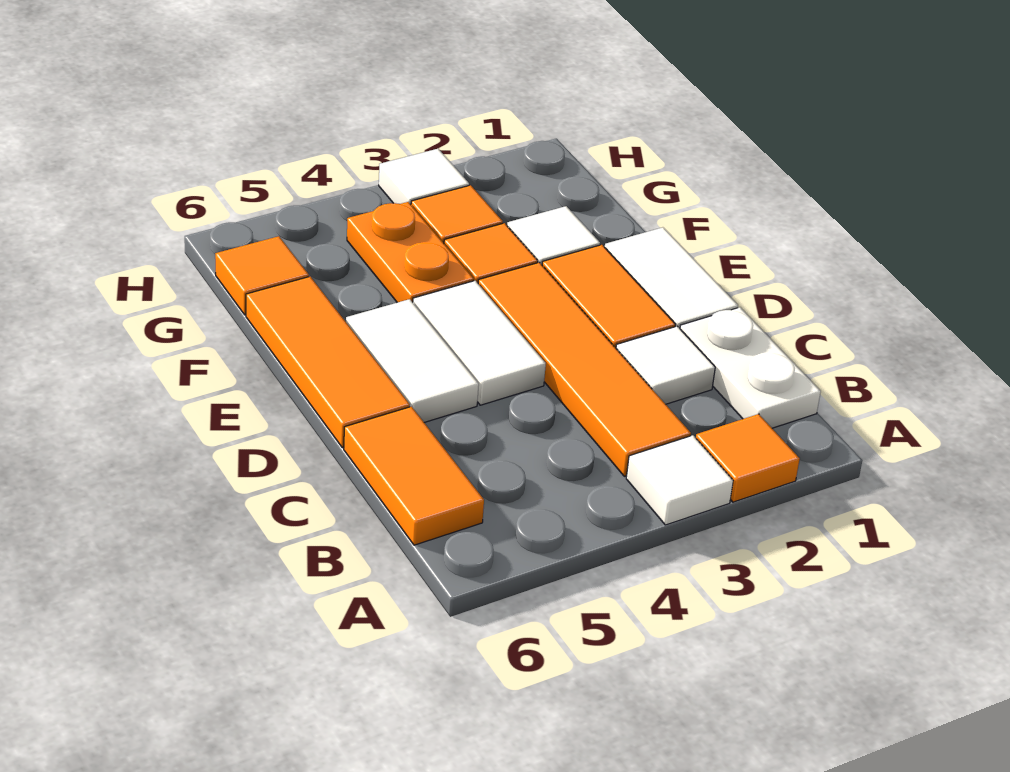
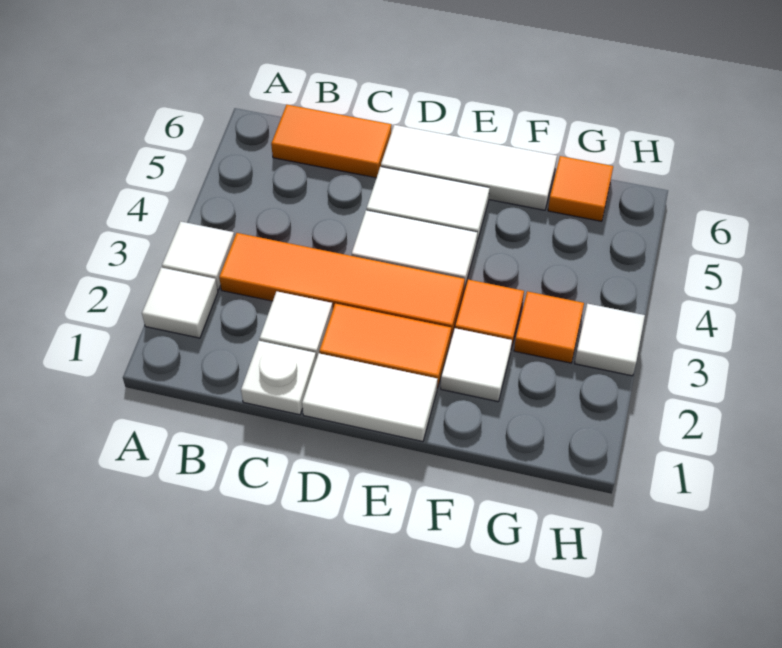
orange 1x1 tile [696,414,800,502] -> white 1x1 tile [142,268,218,338]
white 1x2 plate [680,307,821,428] -> white 1x1 plate [241,341,316,415]
orange 1x3 tile [246,277,410,448] -> white 1x3 tile [381,125,557,210]
orange 1x2 plate [347,202,474,303] -> none

